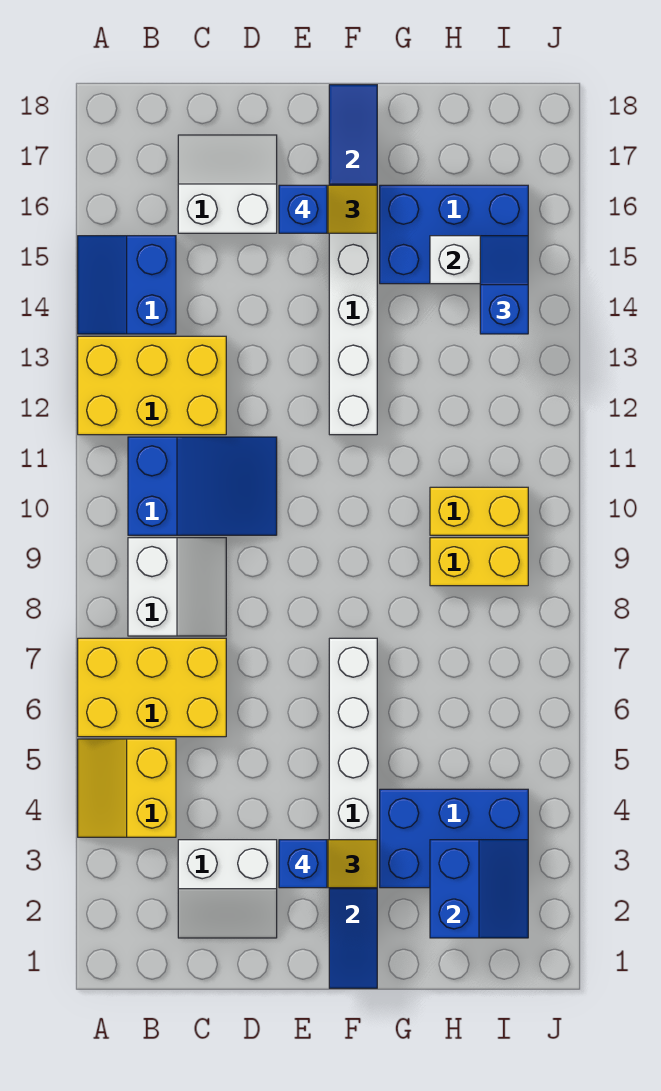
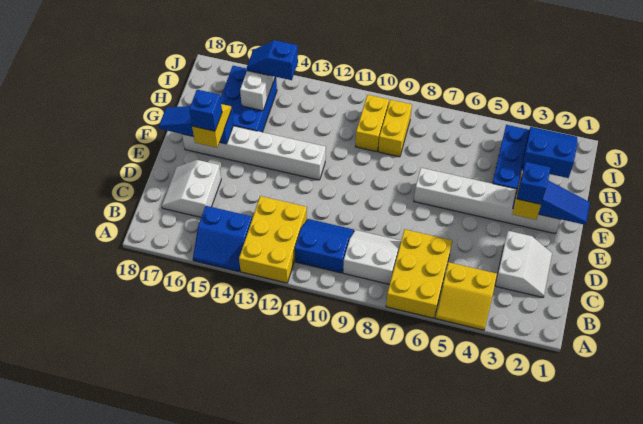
blue 2x3 slope [128,437,277,535] -> blue 2x2 slope [295,219,354,273]

